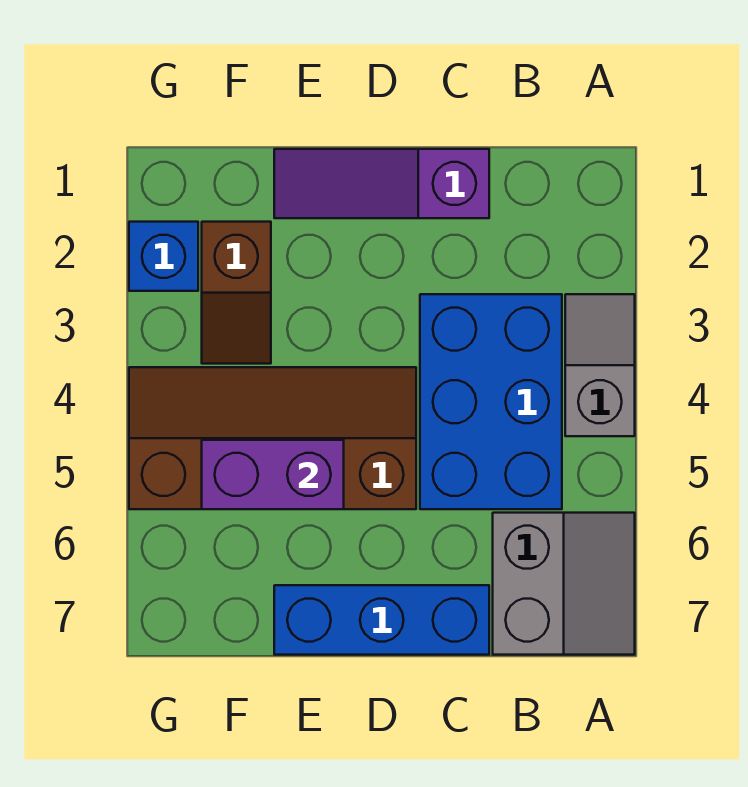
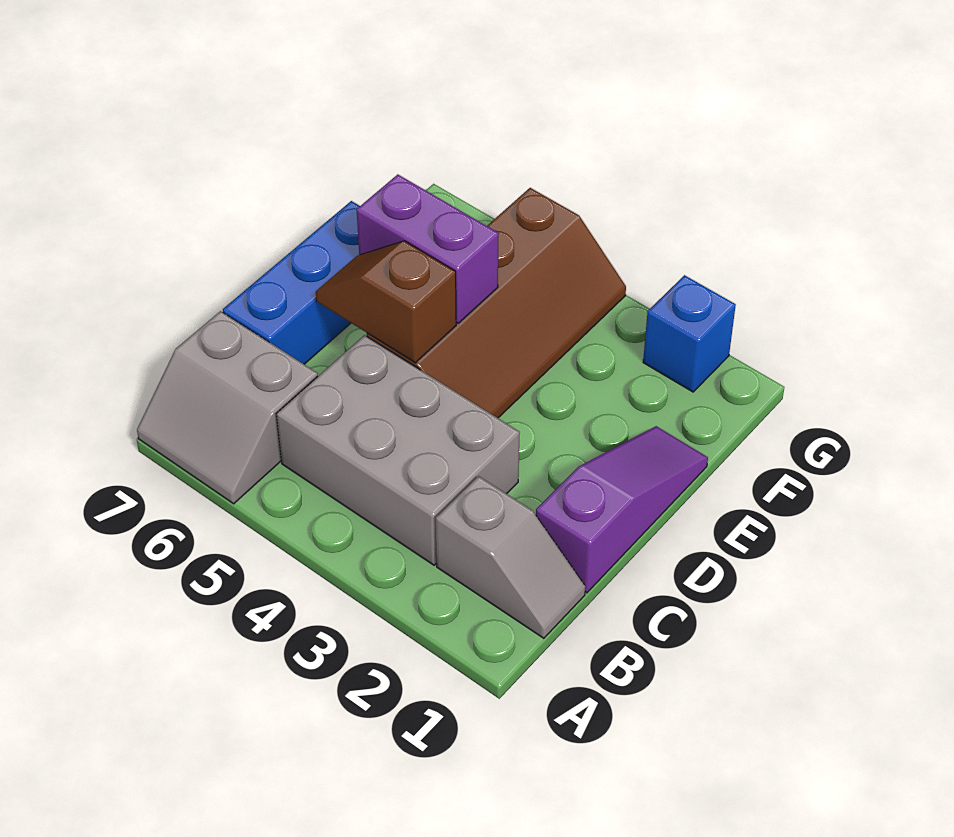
grey 1x2 slope [565,294,635,436] -> grey 1x2 slope moved to [436,476,585,638]
blue 2x3 brick [420,294,562,509] -> grey 2x3 brick [277,335,520,565]
purple 1x2 brick [202,440,344,509] -> purple 1x2 brick turned to [357,174,499,323]
brown 1x2 slope [202,222,271,364] -> brown 1x2 slope moved to [316,241,456,363]

